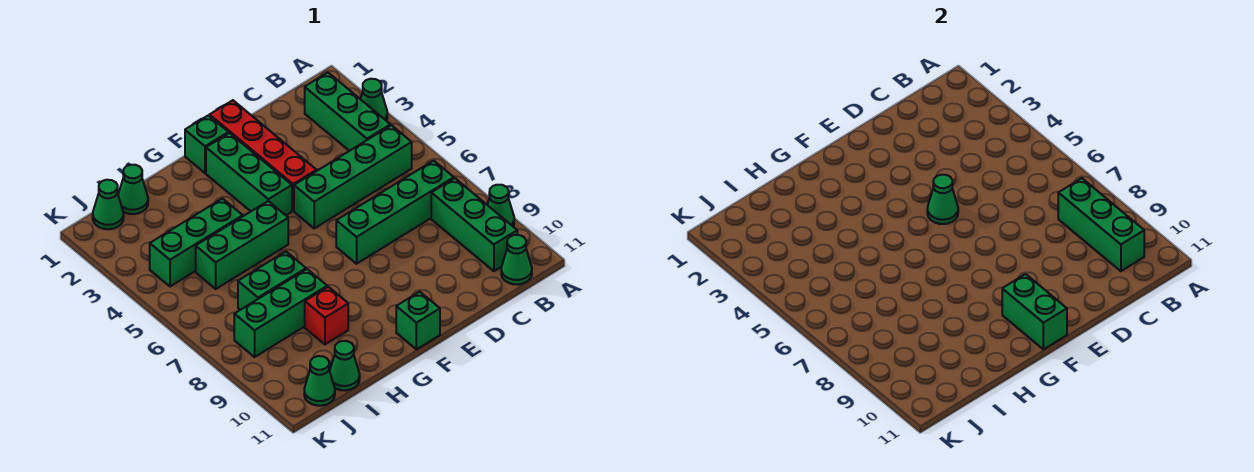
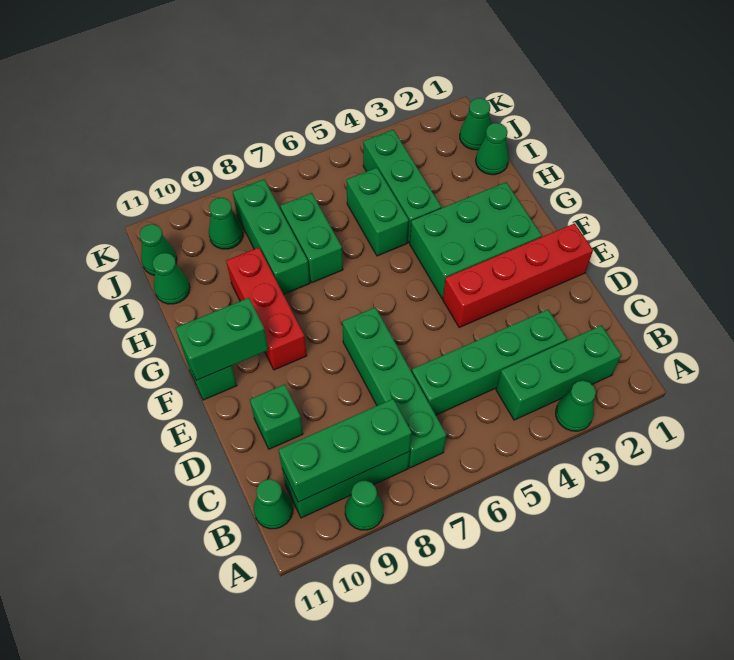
green 1x4 brick [294,125,412,228] -> green 1x4 brick turned to [412,310,567,415]
green 1x1 cone [927,175,958,224] -> green 1x1 cone moved to [209,198,243,249]
green 1x1 brick [185,115,228,173] -> green 1x1 brick moved to [250,384,303,449]
green 1x3 brick [206,133,292,215] -> green 2x3 brick [410,182,542,298]
green 1x3 brick [196,201,288,289] -> green 1x2 brick [346,168,409,256]
red 1x1 brick [305,287,348,344] -> red 1x3 brick [226,248,307,370]

